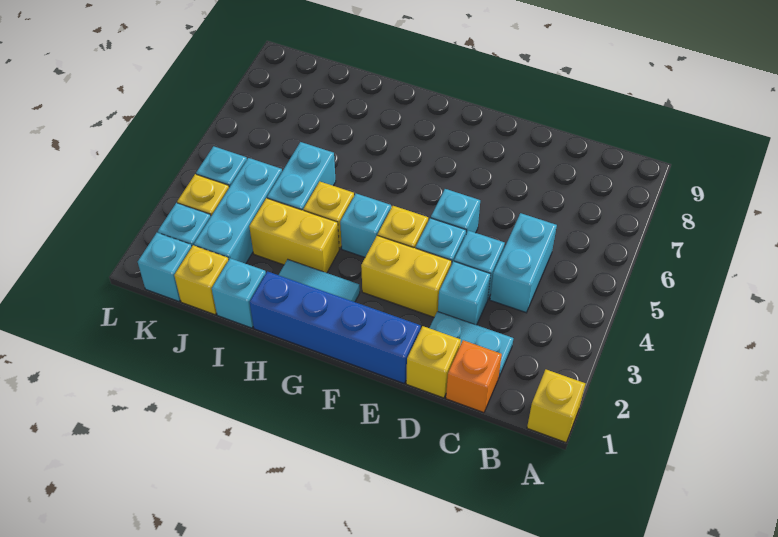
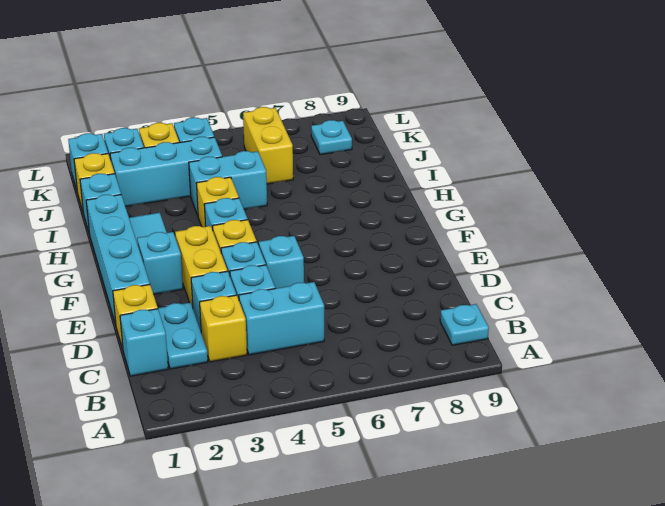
yellow 1x1 brick [527,370,585,442] -> yellow 1x1 brick moved to [200,295,247,362]
none -> cyan 1x1 plate [440,304,489,345]
orange 1x1 brick [446,340,502,413] -> cyan 1x1 brick [120,309,168,376]
blue 1x4 brick [250,271,421,383] -> cyan 1x4 brick [86,195,150,325]
none -> cyan 1x1 brick [137,232,183,294]
yellow 1x2 brick [249,198,339,273] -> yellow 1x2 brick moved to [243,107,293,184]
none -> cyan 1x1 plate [311,120,352,155]

